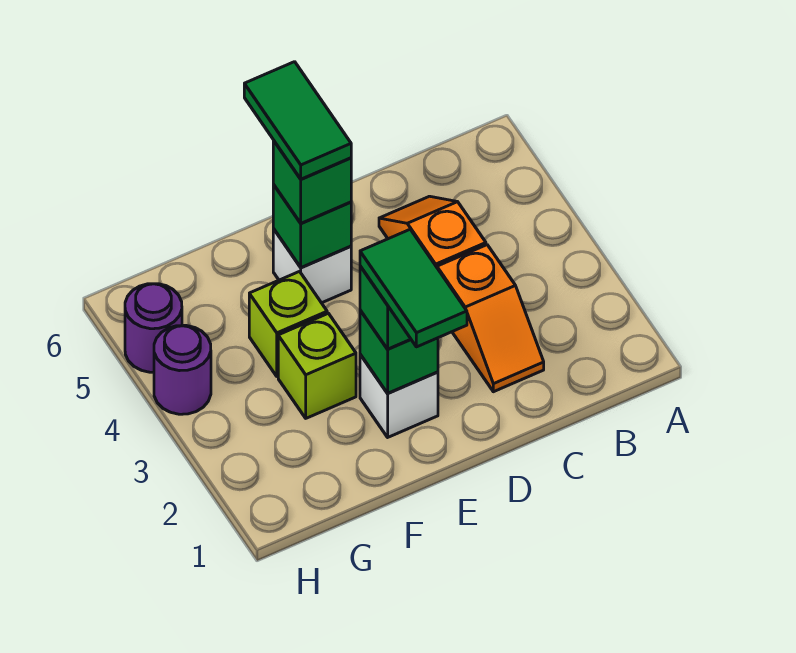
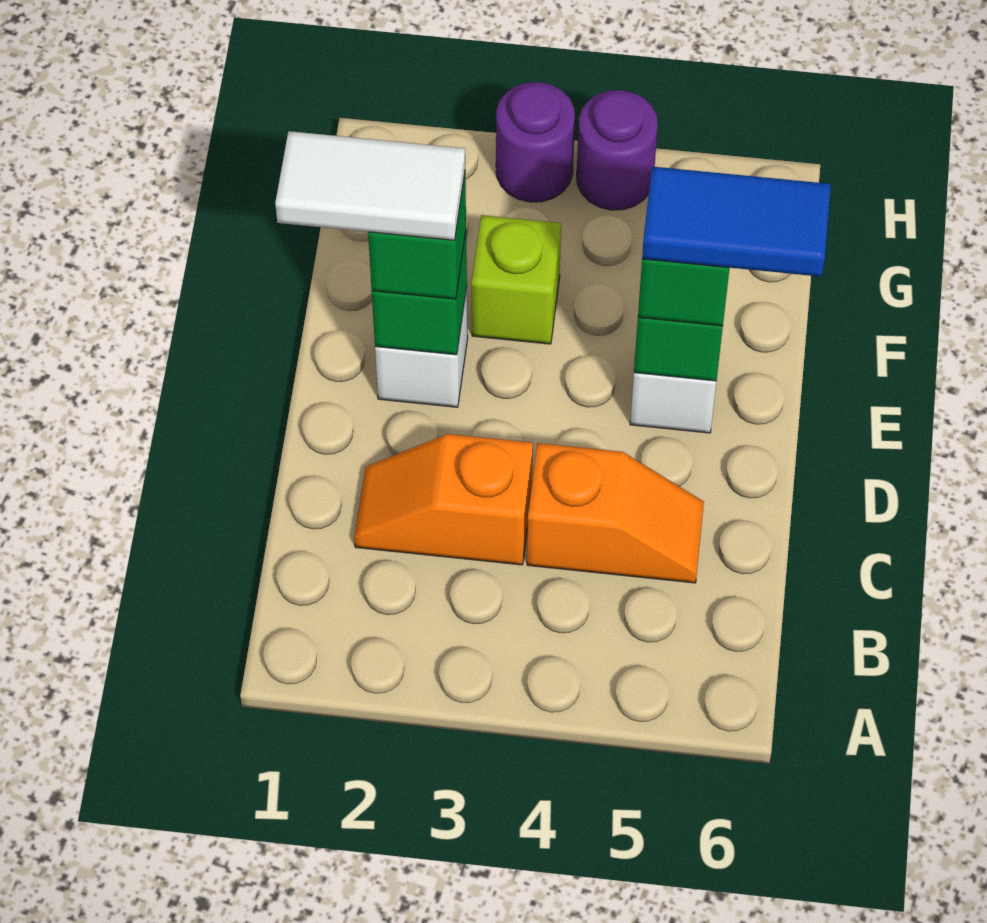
green 1x2 tile [360,229,467,347] -> white 1x2 tile [275,131,465,240]
green 1x2 tile [244,62,351,179] -> blue 1x2 tile [642,167,831,277]
lime 1x1 brick [249,272,327,376] -> none
purple 1x1 round brick [125,284,182,372] -> purple 1x1 round brick moved to [496,82,575,202]

